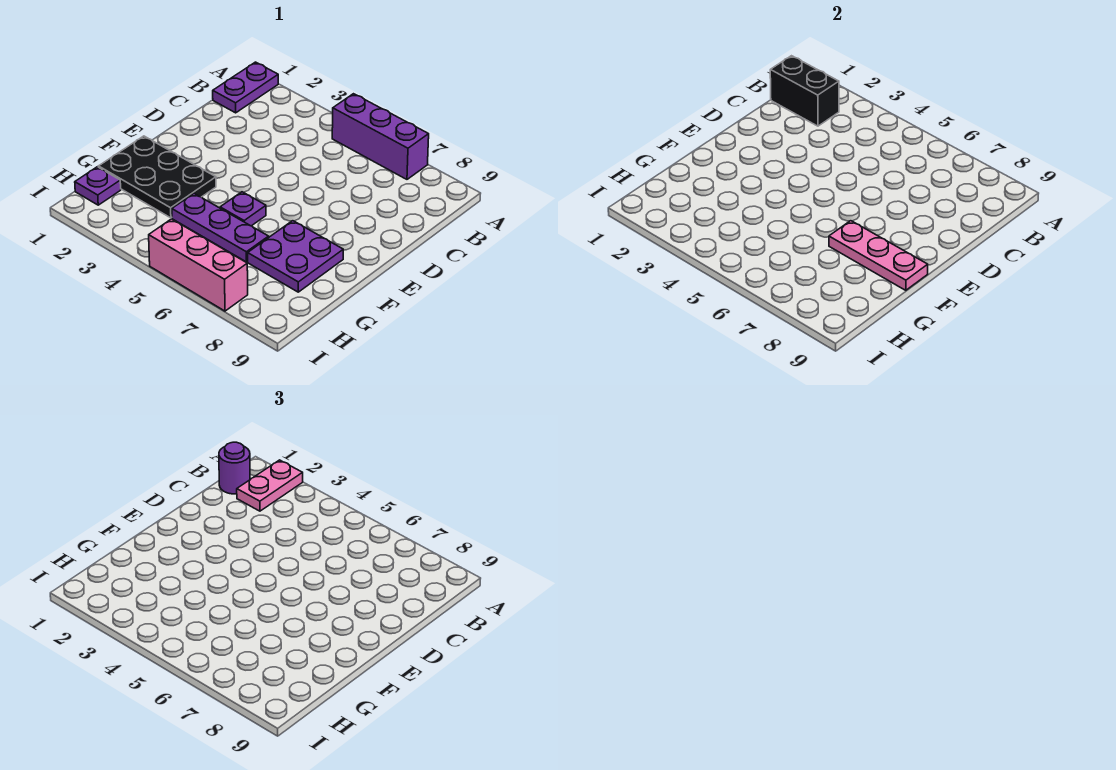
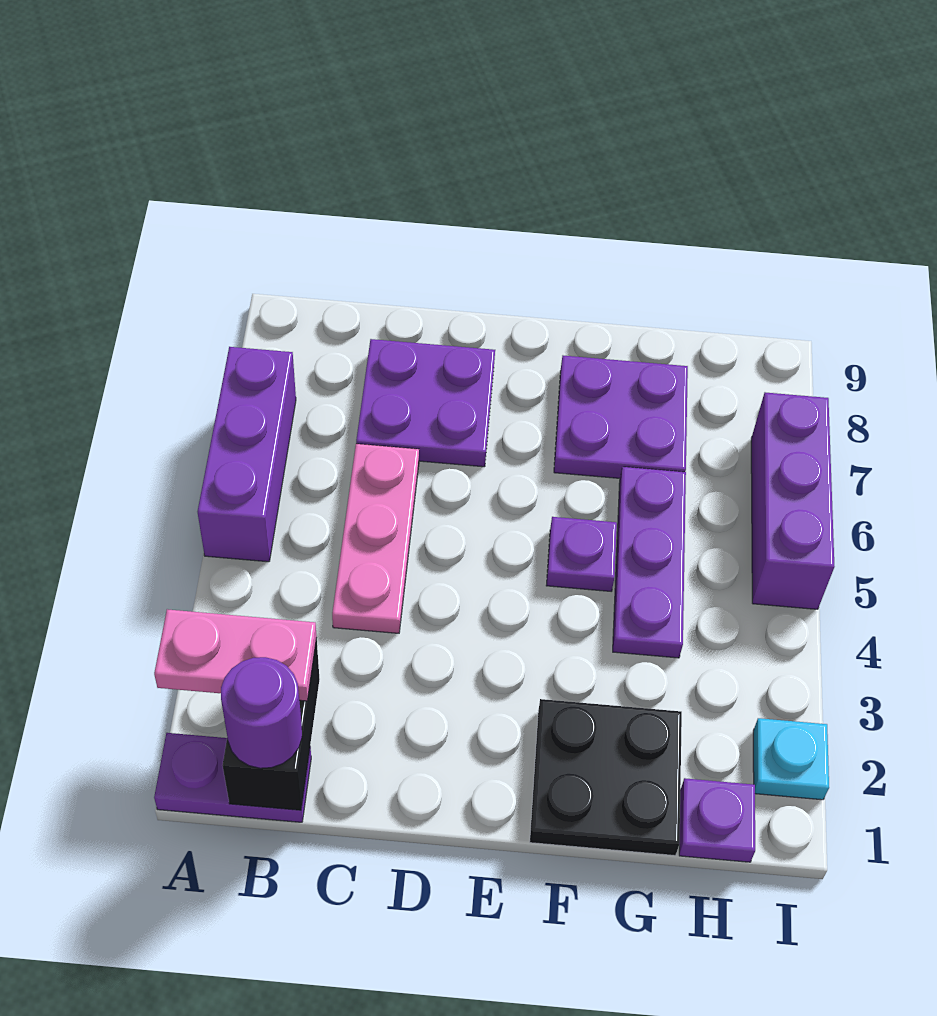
none -> purple 2x2 plate [356,339,495,467]
black 2x3 plate [98,136,216,218] -> black 2x2 plate [530,699,682,856]
pink 1x3 plate [829,221,928,290] -> pink 1x3 plate moved to [332,444,419,633]
none -> cyan 1x1 plate [753,718,829,800]
pink 1x3 brick [149,219,248,311] -> purple 1x3 brick [751,392,835,609]

